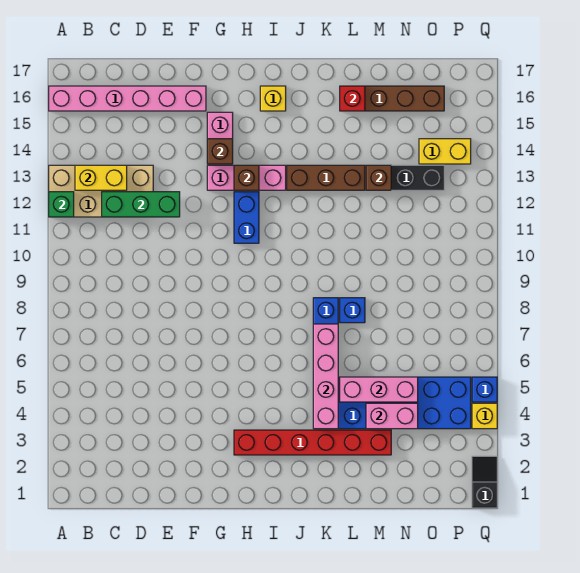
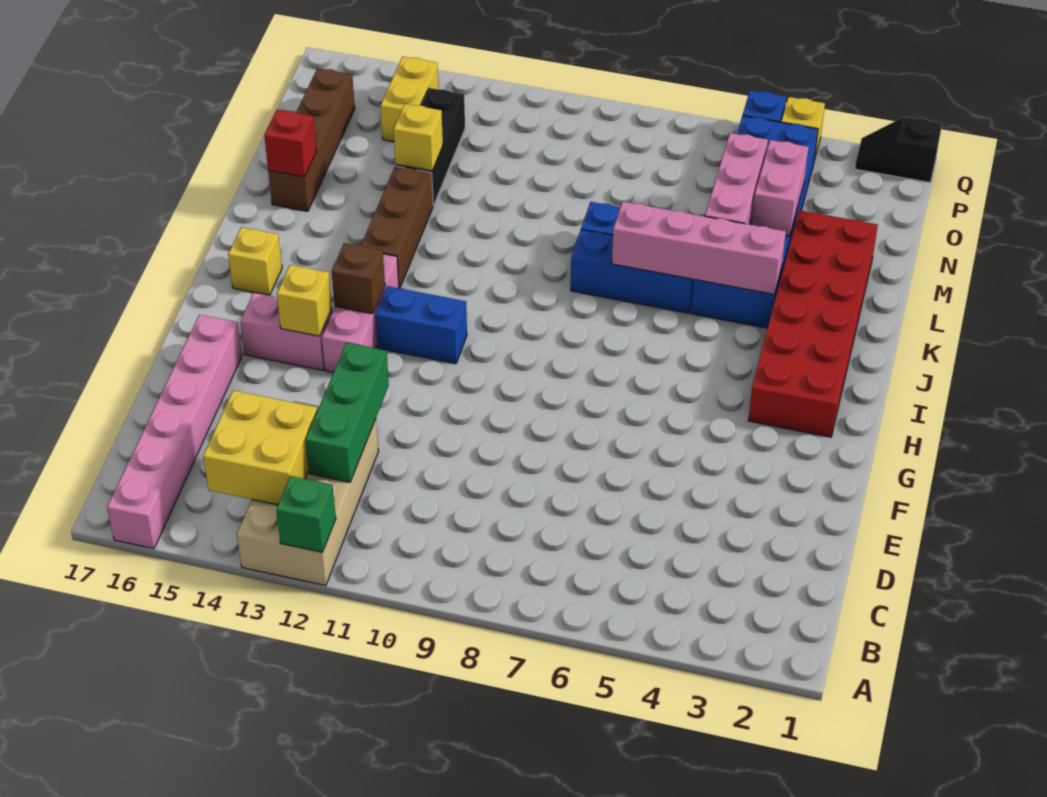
yellow 1x2 brick [75,165,127,190] -> yellow 2x2 brick [203,390,317,505]
brown 1x1 brick [207,139,233,164] -> yellow 1x1 brick [277,265,332,336]
red 1x6 brick [234,430,391,455] -> red 2x6 brick [748,210,878,437]
brown 1x1 brick [366,165,391,190] -> yellow 1x1 brick [394,104,443,171]

